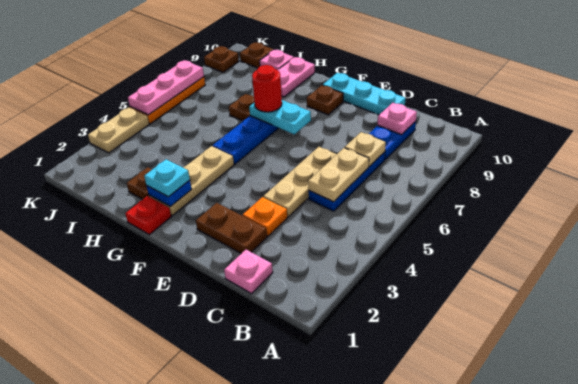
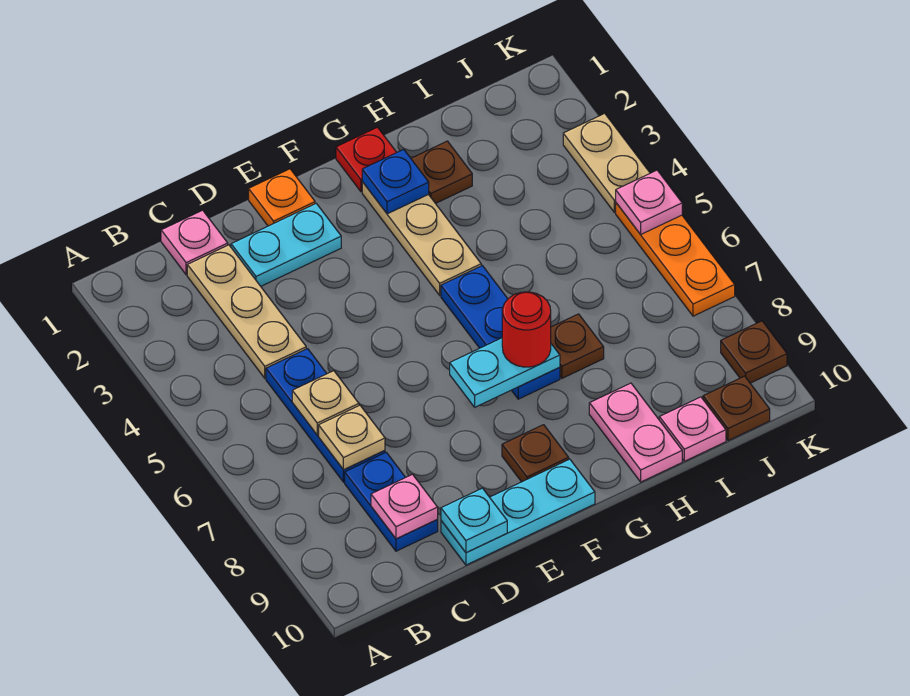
tan 1x2 plate [308,148,369,202] -> tan 1x1 plate [292,371,359,435]
brown 1x2 plate [196,203,267,253] -> cyan 1x2 plate [231,204,341,286]
orange 1x1 plate [243,197,287,236] -> orange 1x1 plate moved to [249,169,315,226]
tan 1x3 plate [263,147,336,217] -> tan 1x3 plate moved to [187,245,306,378]
cyan 1x1 plate [144,159,190,197] -> cyan 1x1 plate moved to [441,488,507,553]
pink 1x3 plate [128,60,204,115] -> pink 1x1 plate [616,170,682,234]

